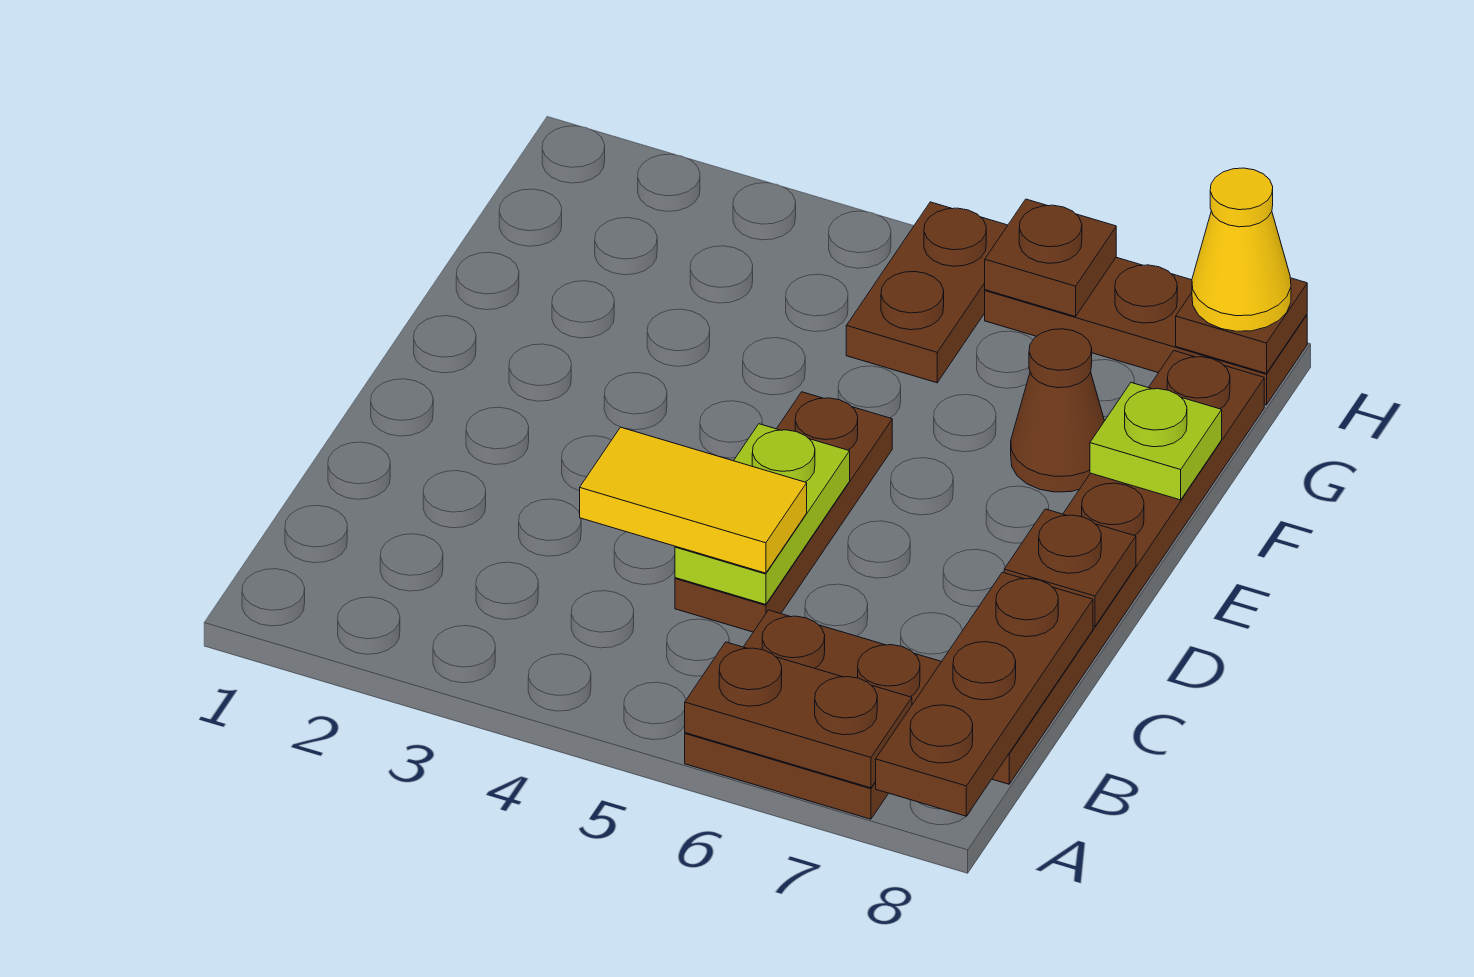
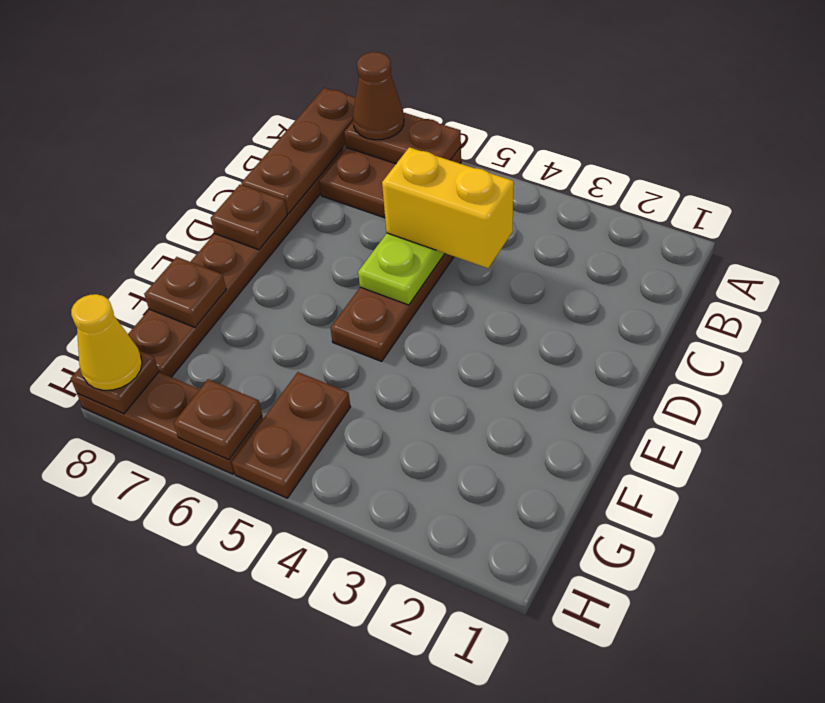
yellow 1x2 tile [580,427,807,573] -> yellow 1x2 brick [382,147,514,268]
brown 1x1 cone [1011,329,1104,492] -> brown 1x1 cone moved to [353,52,404,140]
lime 1x1 plate [1090,383,1222,500] -> brown 1x1 plate [144,257,226,327]

